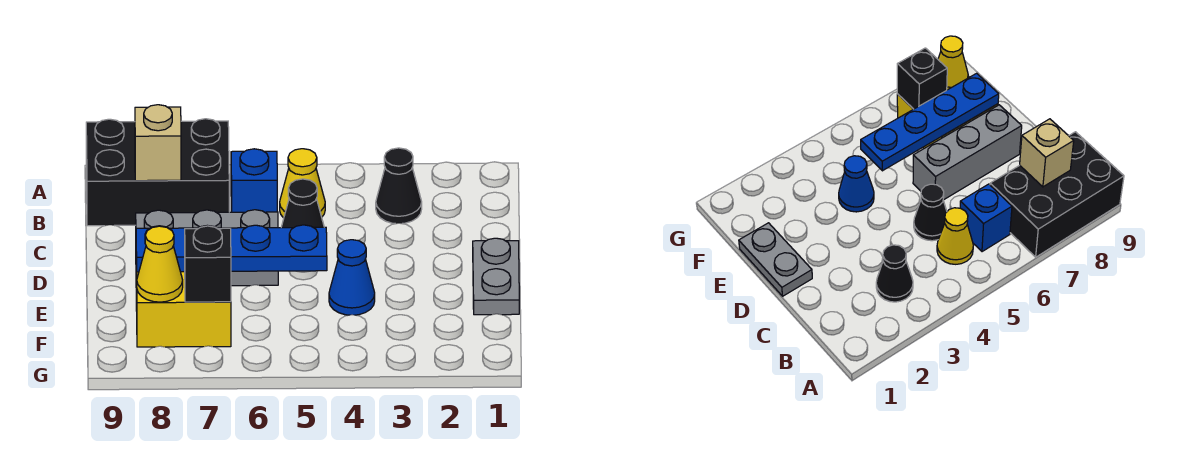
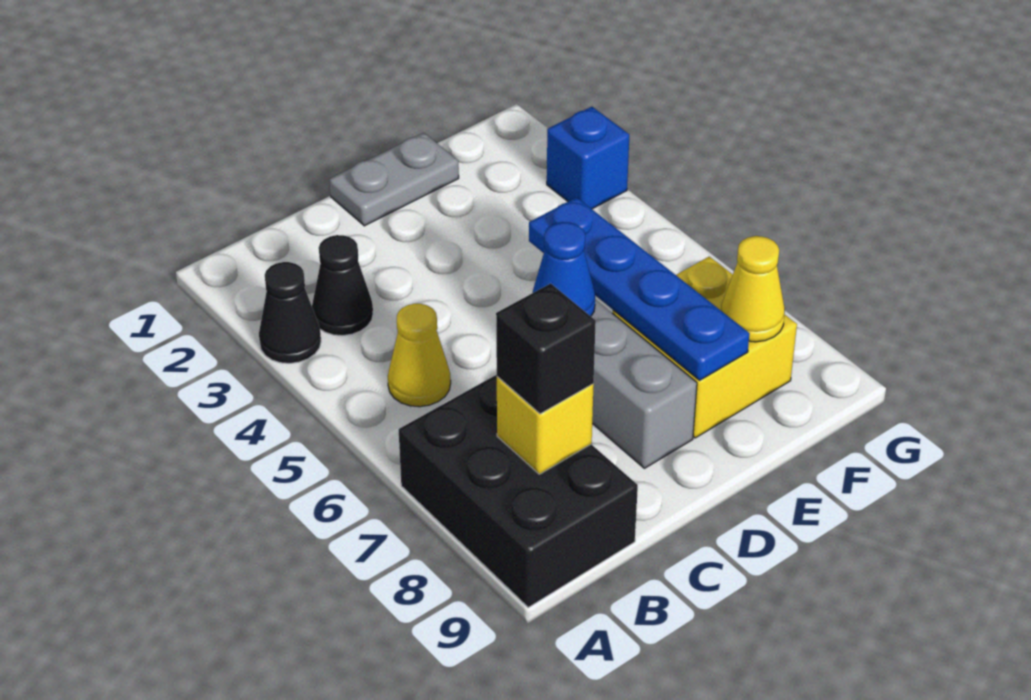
blue 1x1 brick [231,149,277,212] -> blue 1x1 brick moved to [547,107,629,209]
tan 1x1 brick [135,105,181,181] -> yellow 1x1 brick [497,377,594,474]
black 1x1 cone [281,179,324,228] -> black 1x1 cone moved to [259,262,321,363]
blue 1x1 cone [329,240,375,315] -> blue 1x1 cone moved to [533,222,595,316]
black 1x1 brick [185,226,231,302] -> black 1x1 brick moved to [496,283,596,414]

